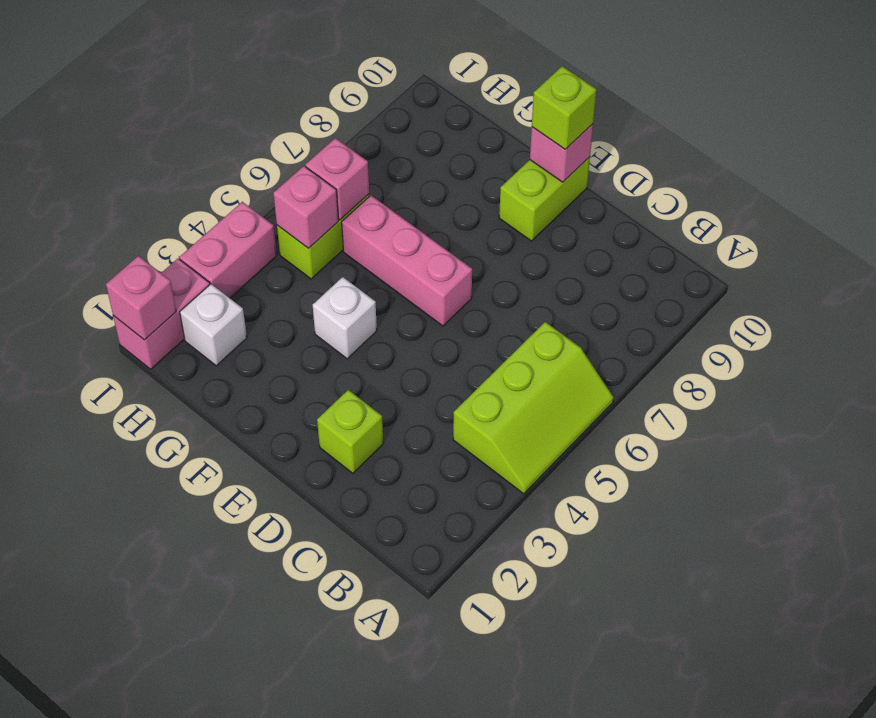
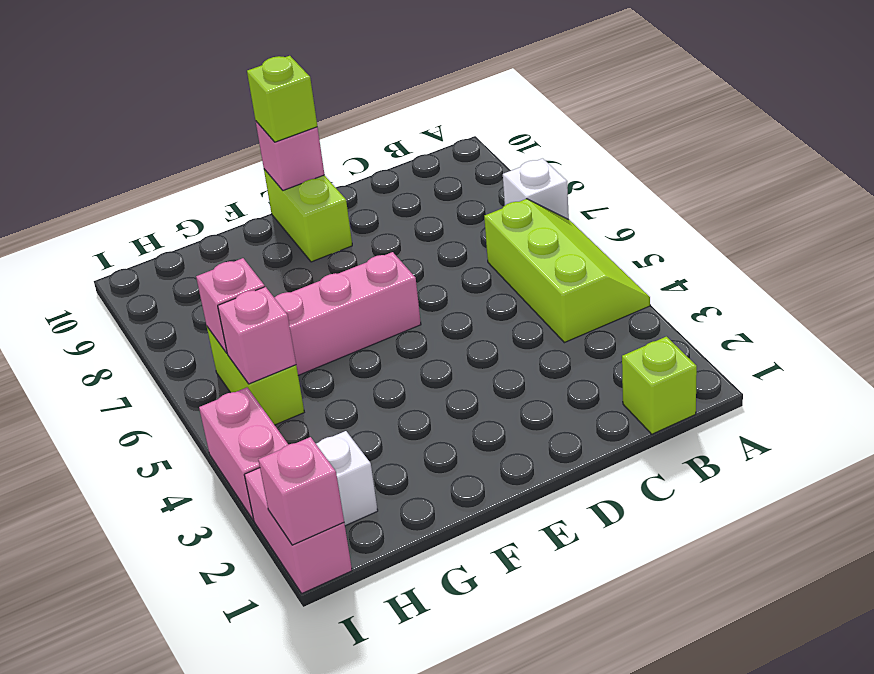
lime 1x1 brick [317,390,383,473] -> lime 1x1 brick moved to [622,337,697,434]
white 1x1 brick [313,277,377,359] -> white 1x1 brick moved to [503,158,569,219]

